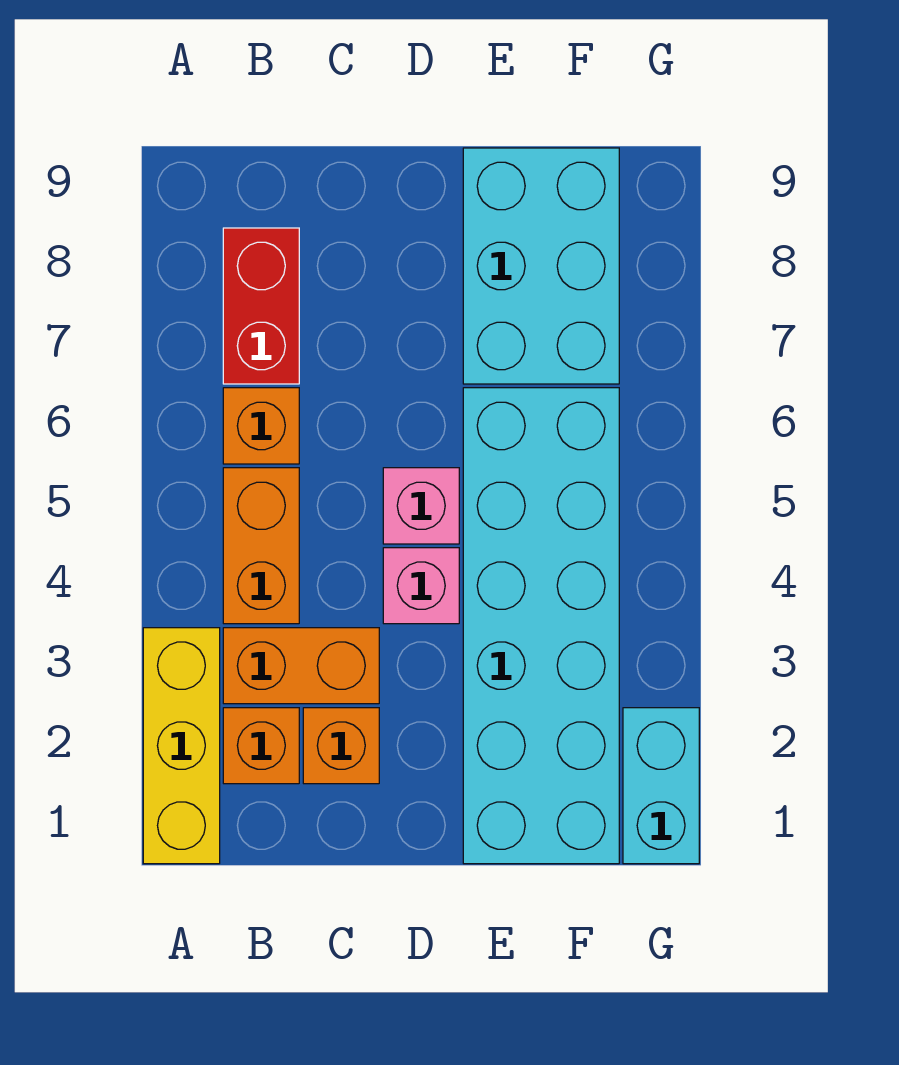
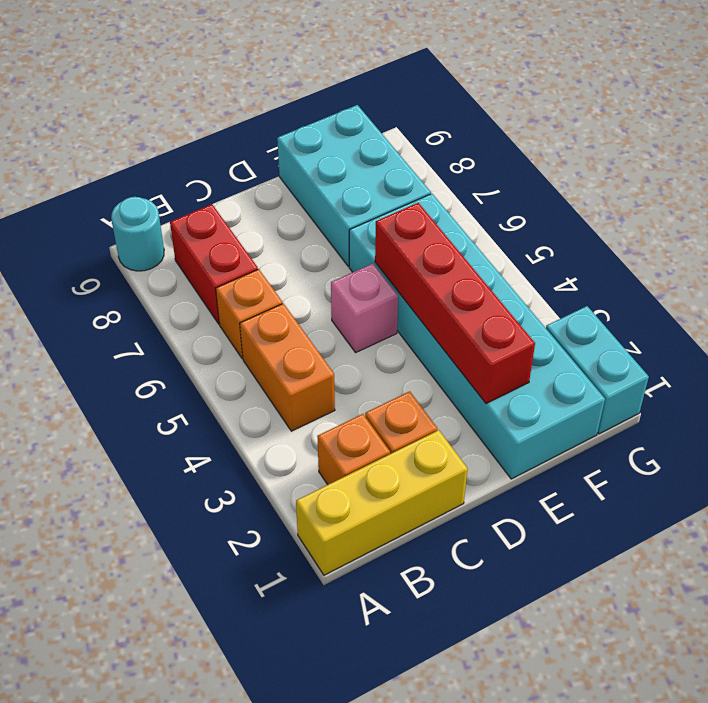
yellow 1x3 brick [143,628,220,864] -> yellow 1x3 brick turned to [296,430,468,575]
none -> cyan 1x1 round brick [111,197,164,271]
orange 1x2 brick [223,628,379,704] -> none
pink 1x1 brick [383,548,459,624] -> none
none -> red 1x4 brick [375,203,535,404]

